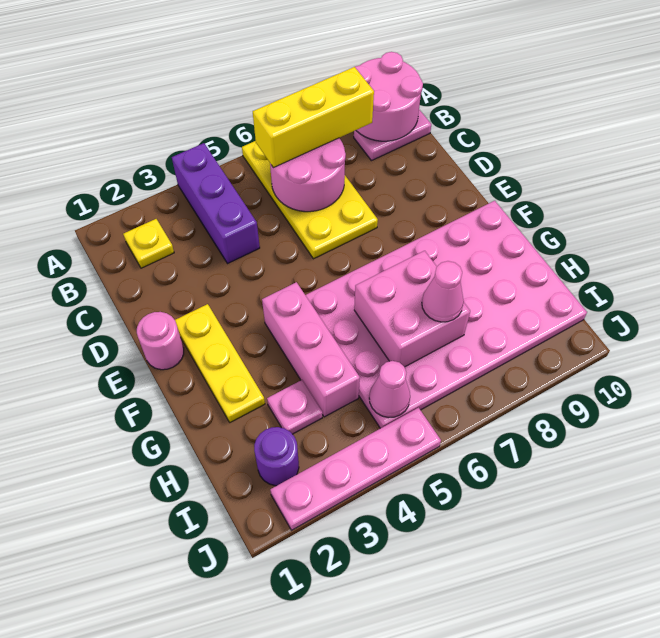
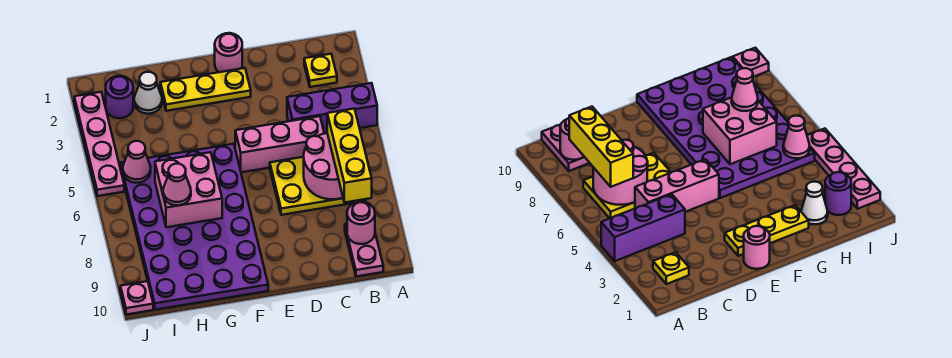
yellow 2x4 plate [242,141,378,259] -> yellow 2x3 plate [270,157,366,215]
pink 2x2 round brick [355,52,423,141] -> pink 1x1 round brick [347,202,375,244]
pink 1x3 brick [262,282,360,417] -> pink 1x3 brick moved to [235,116,324,172]
pink 4x6 plate [306,201,587,428] -> purple 4x6 plate [120,144,268,310]
none -> white 1x1 cone [134,72,162,114]
pink 1x1 plate [267,380,322,434] -> pink 1x1 plate moved to [120,281,153,315]

